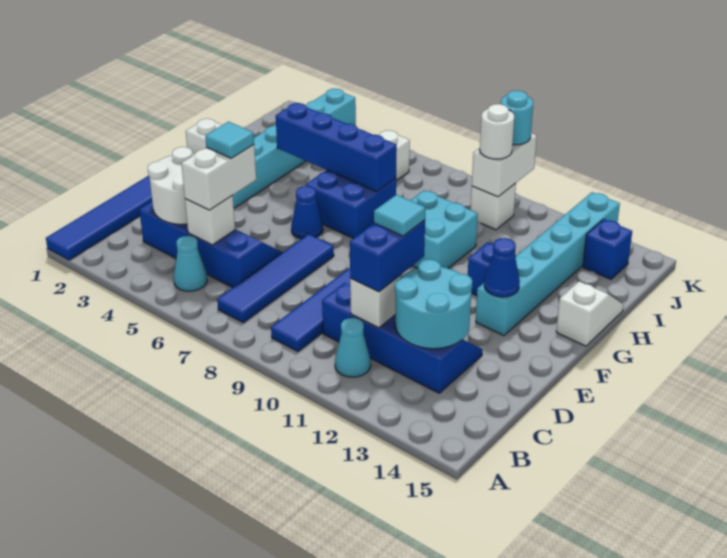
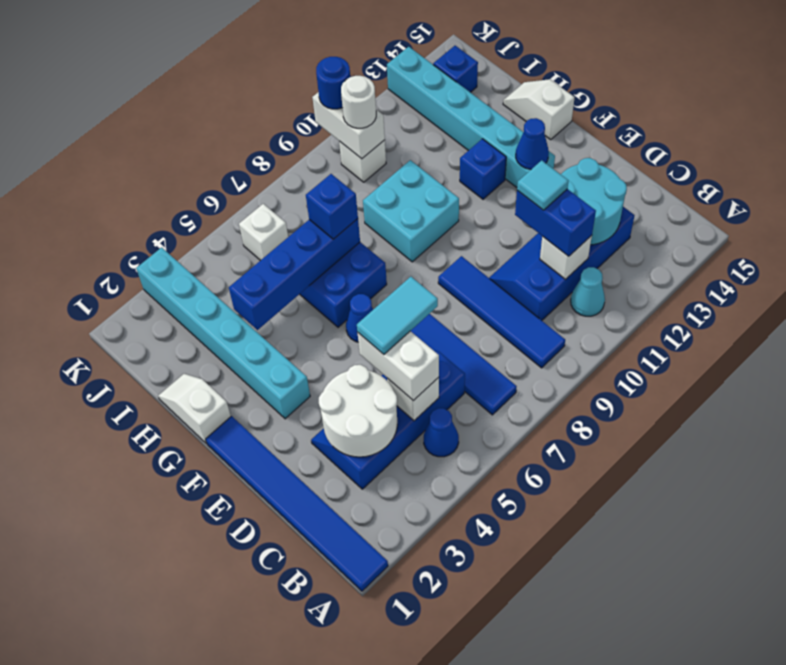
cyan 1x1 cone [174,236,207,291] -> blue 1x1 cone [424,408,459,457]
cyan 1x1 tile [205,122,254,158] -> cyan 1x2 tile [357,277,438,354]
none -> blue 1x1 brick [306,174,358,239]
cyan 1x1 round brick [501,91,533,145] -> blue 1x1 round brick [316,57,350,109]

